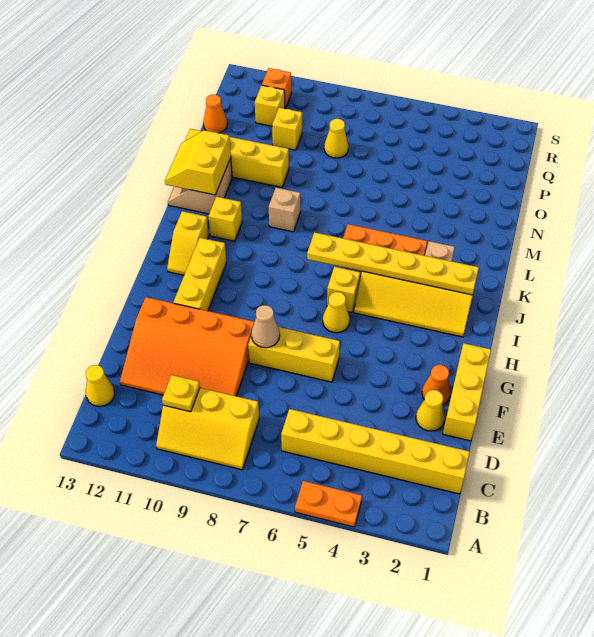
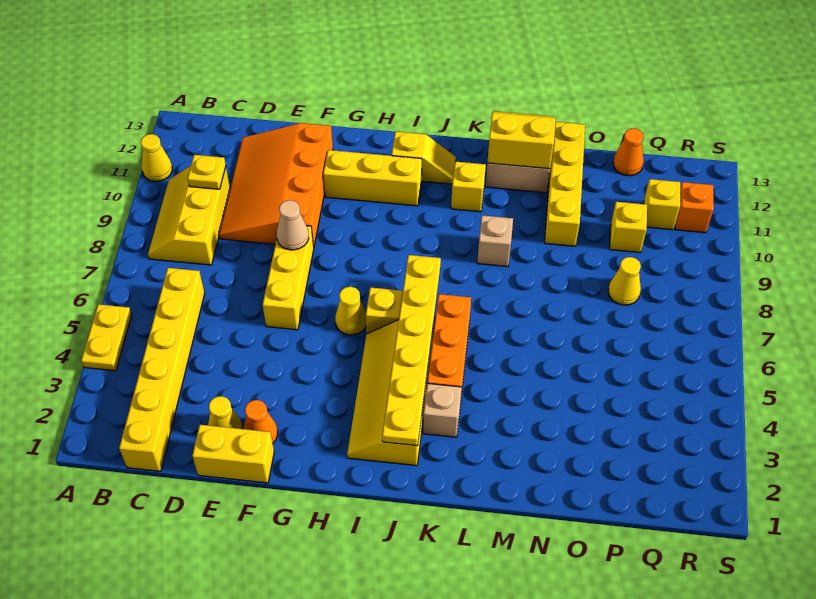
orange 1x2 plate [295,481,362,527] -> yellow 1x2 plate [81,304,132,371]
yellow 1x1 cone [86,365,115,406] -> yellow 1x1 cone moved to [141,134,172,181]
yellow 1x3 brick [443,343,491,441] -> yellow 1x2 brick [192,425,274,483]
yellow 1x2 slope [167,211,209,275] -> yellow 1x2 slope turned to [392,132,456,184]

